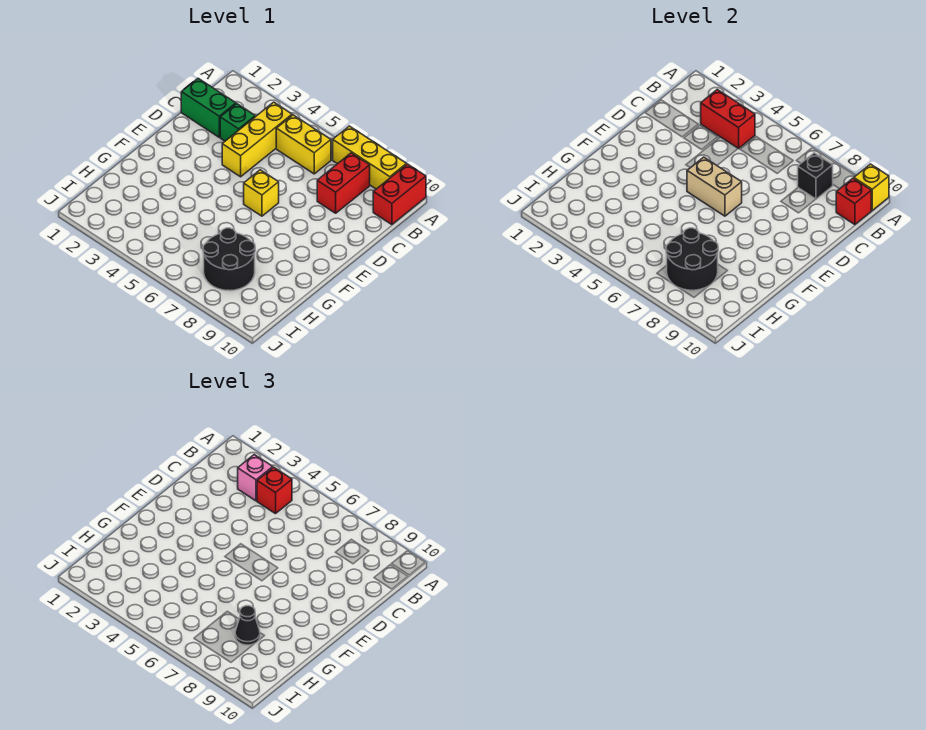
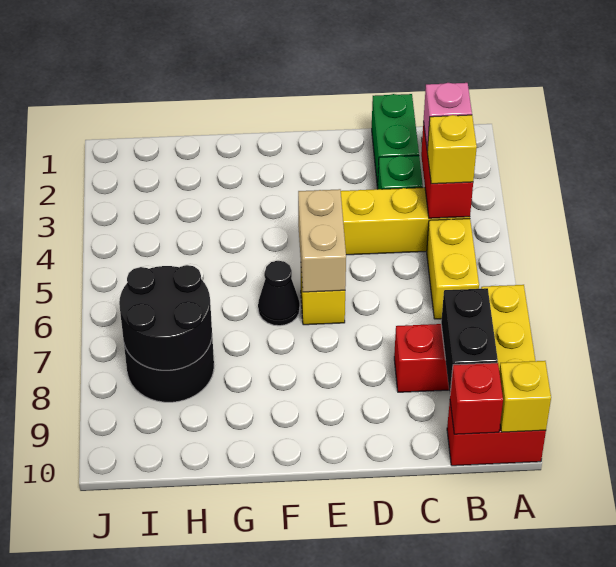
red 1x1 brick [257,467,292,514] -> yellow 1x1 brick [427,115,477,184]
black 1x1 brick [798,153,833,199] -> black 1x2 brick [441,288,498,394]
black 1x1 cone [235,606,260,645] -> black 1x1 cone moved to [258,261,300,326]

